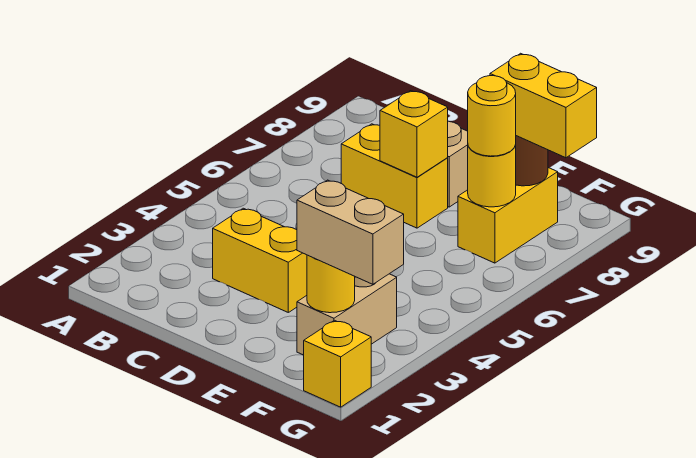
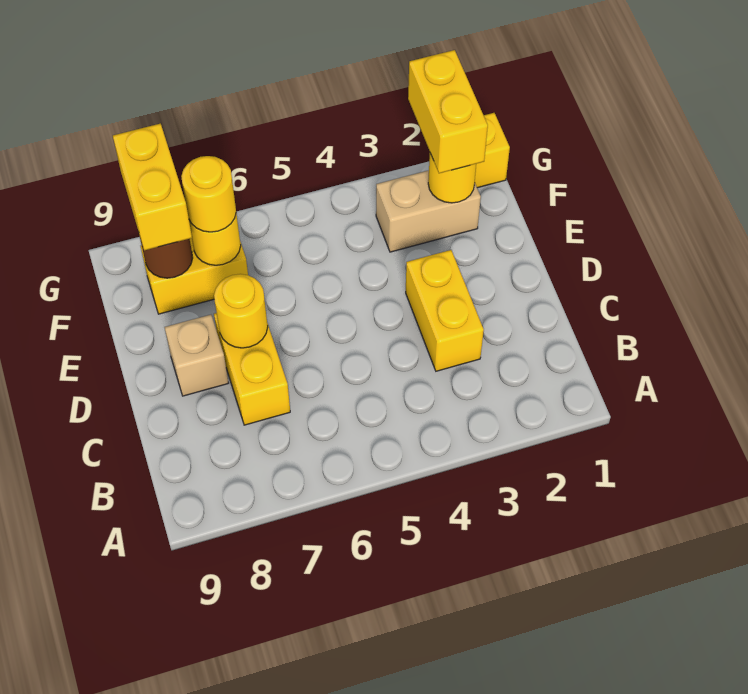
yellow 1x1 brick [380,91,448,177] -> yellow 1x1 round brick [214,274,268,348]
tan 1x2 brick [297,180,404,284] -> yellow 1x2 brick [408,50,488,173]

